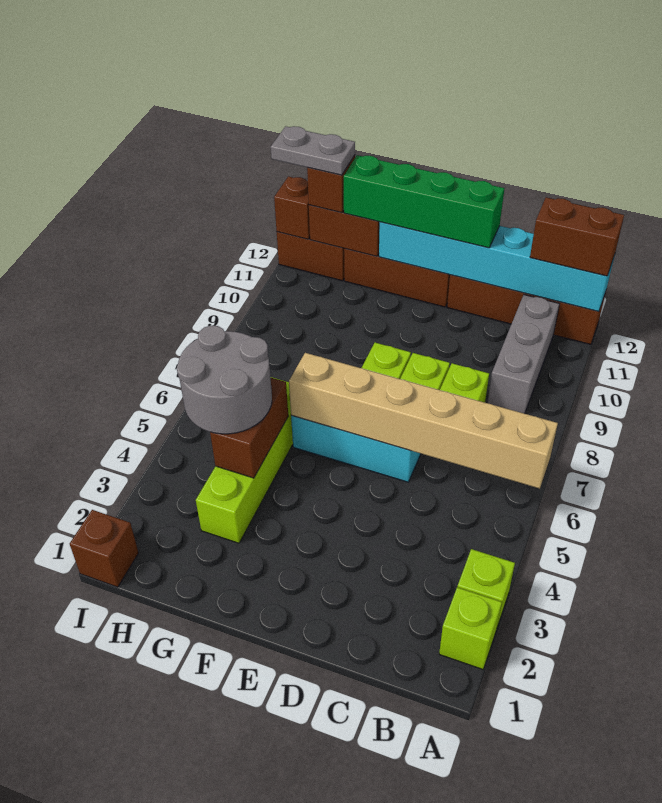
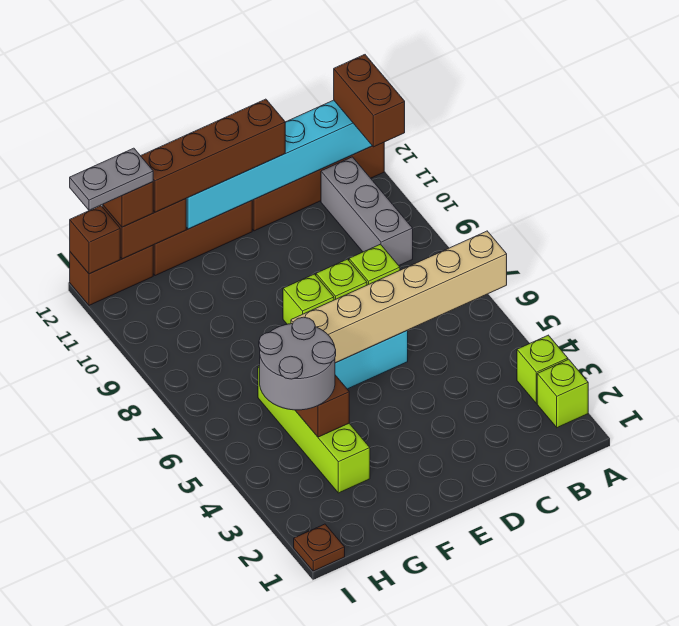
brown 1x2 brick [530,197,624,276] -> brown 1x2 brick turned to [334,55,405,147]
green 1x4 brick [344,155,504,248] -> brown 1x4 brick [141,99,285,212]
brown 1x1 brick [70,510,139,587] -> brown 1x1 plate [294,524,345,571]

